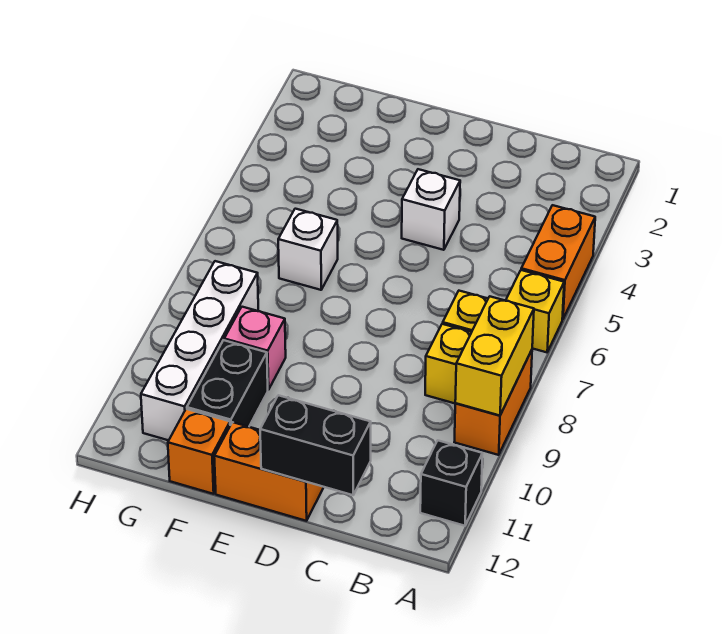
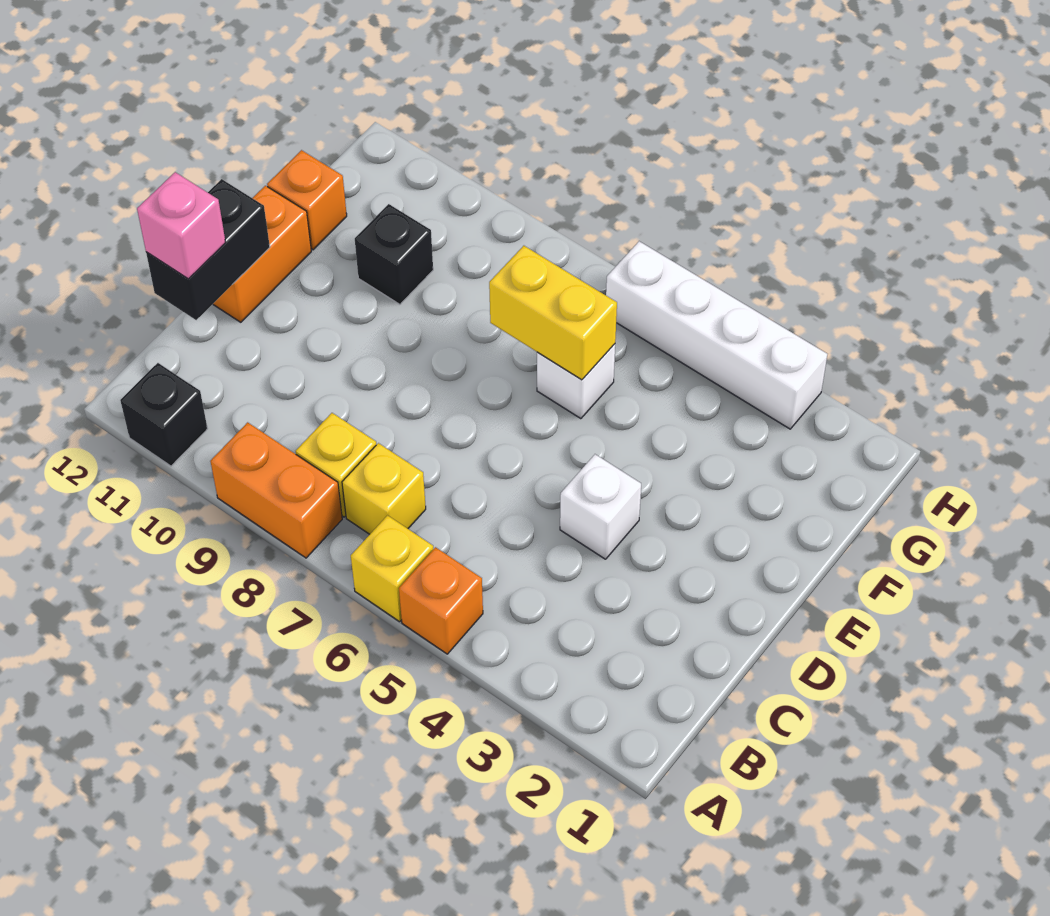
orange 1x2 brick [521,205,595,319] -> orange 1x1 brick [399,547,483,654]
yellow 1x2 brick [455,296,534,415] -> yellow 1x2 brick moved to [489,246,617,380]
pink 1x1 brick [224,307,286,390] -> pink 1x1 brick moved to [137,172,226,279]
black 1x2 brick [187,340,268,427] -> black 1x1 brick [355,204,433,304]
white 1x4 brick [141,261,258,440] -> white 1x4 brick moved to [606,241,827,429]

